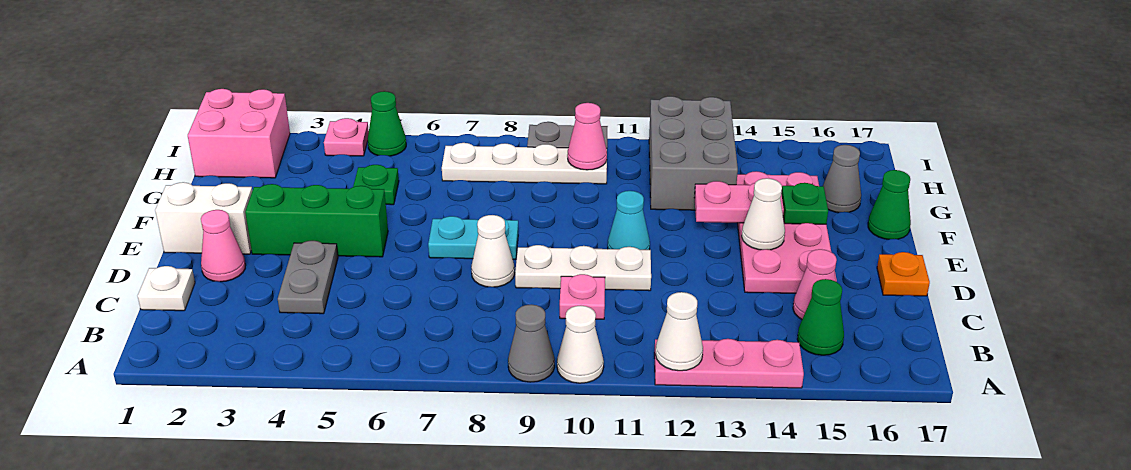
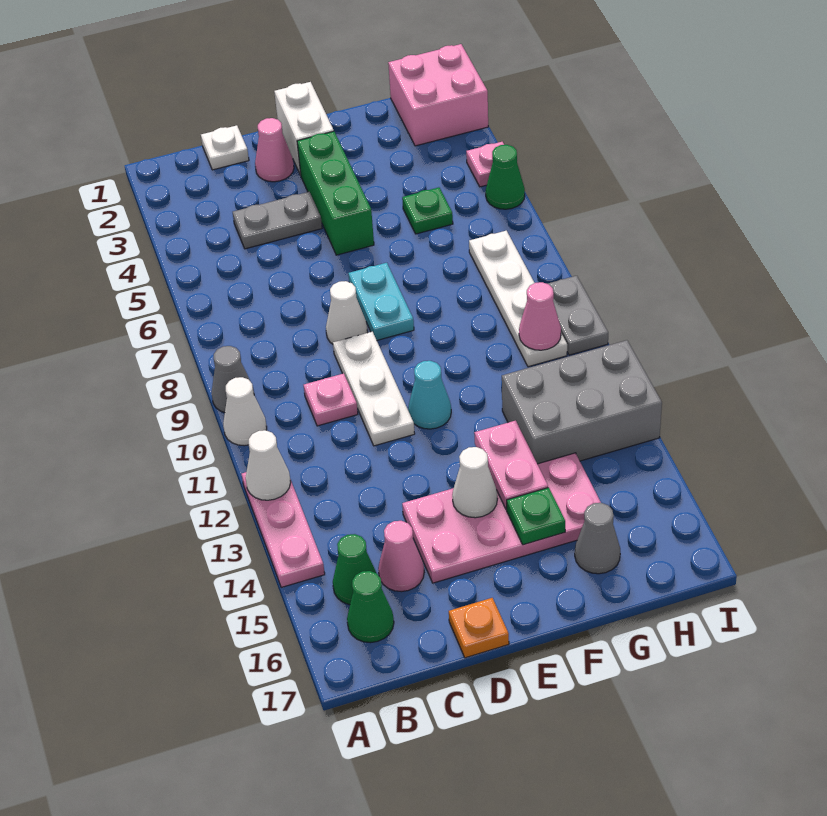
green 1x1 cone [868,170,911,239] -> green 1x1 cone moved to [347,571,394,643]

